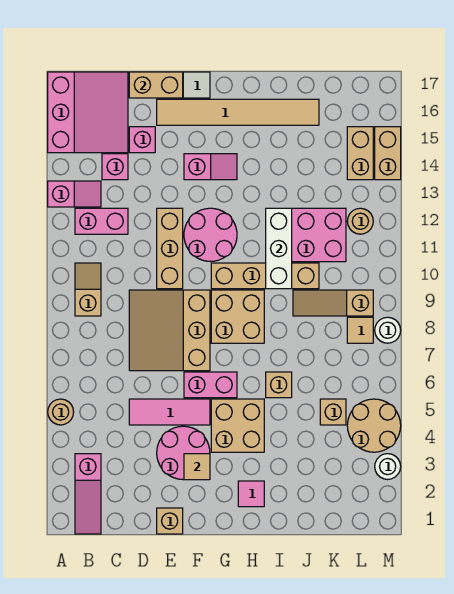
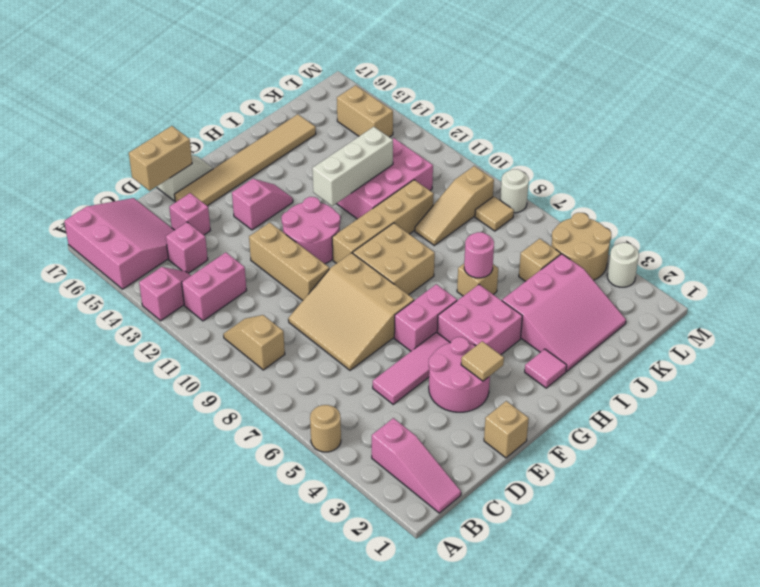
tan 2x2 brick [211,399,264,452] -> pink 2x2 brick [437,285,522,355]
none -> pink 3x3 slope [502,254,626,371]
none -> pink 1x1 round brick [464,232,494,278]
white 1x3 brick [266,208,292,289] -> white 1x3 brick turned to [312,127,393,206]
tan 1x1 round brick [347,208,373,234] -> none
tan 1x2 brick [375,127,401,180] -> none

